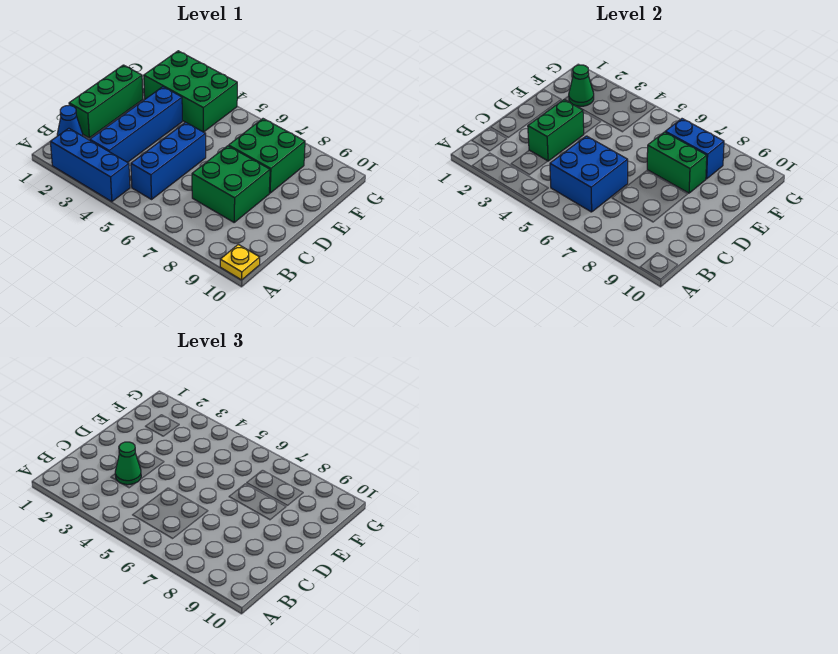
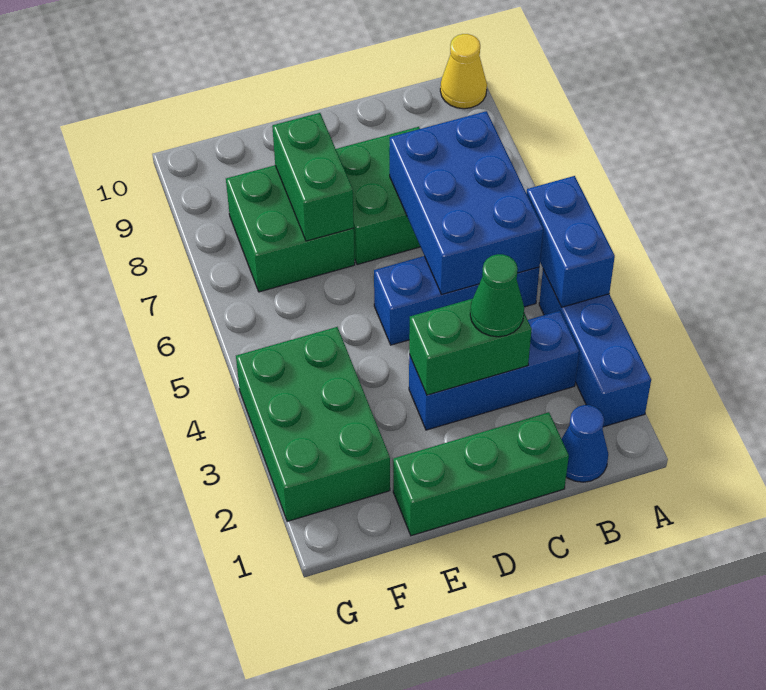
yellow 1x1 plate [220,244,260,280] -> yellow 1x1 cone [440,34,487,109]
blue 1x4 brick [90,87,182,163] -> blue 1x3 brick [409,311,579,430]
blue 2x2 brick [550,136,628,212] -> blue 2x3 brick [390,111,543,294]
green 1x1 cone [569,65,594,106] -> none
blue 1x2 brick [665,119,724,179] -> blue 1x2 brick moved to [527,176,615,307]

